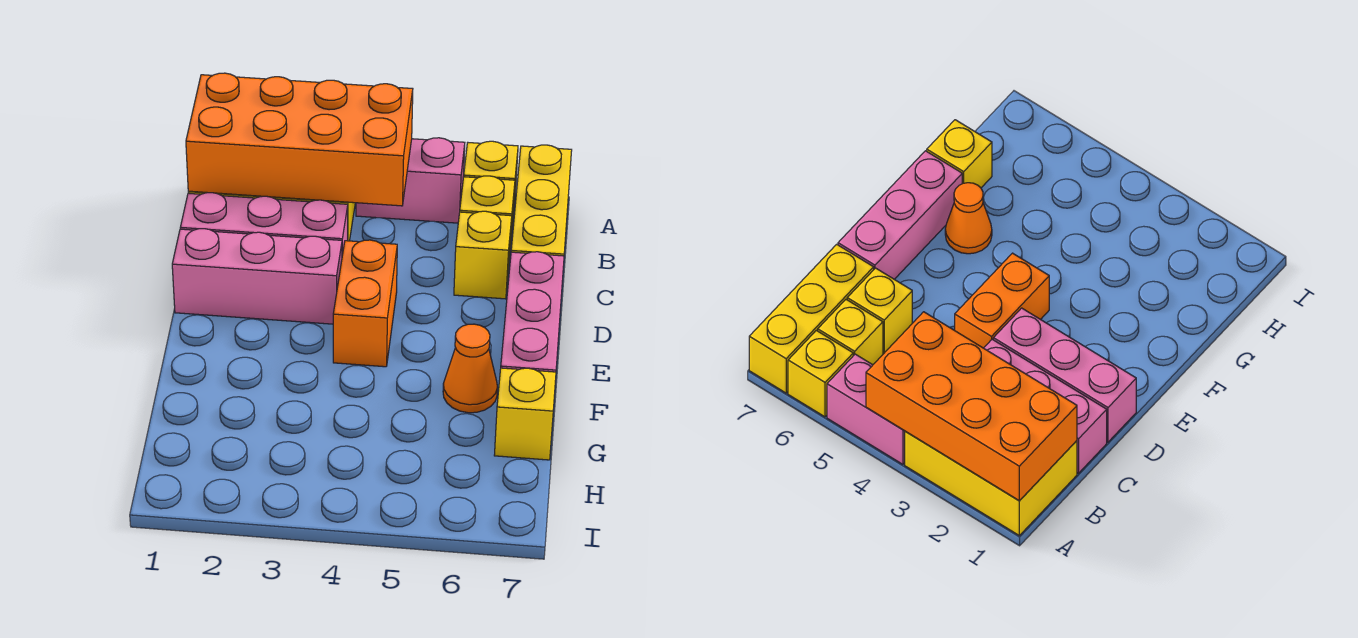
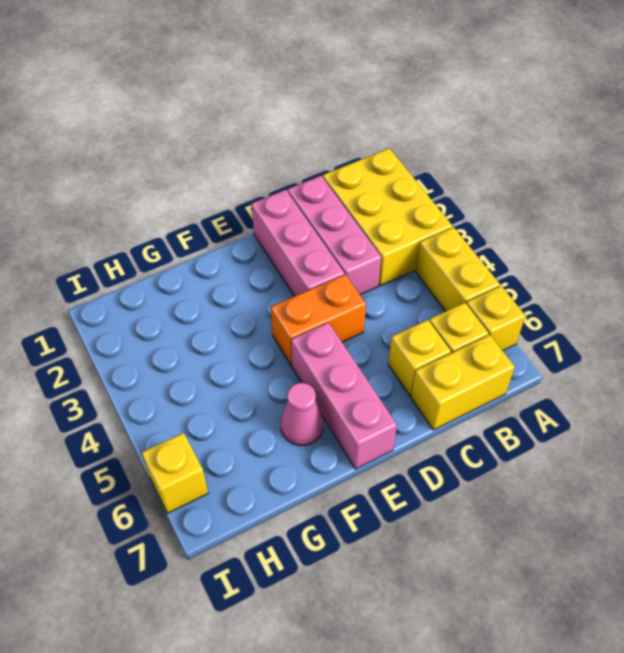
orange 2x4 brick [186,73,413,206] -> none
pink 1x2 brick [356,138,465,223] -> yellow 1x2 brick [416,227,500,311]
yellow 1x3 brick [511,145,572,256] -> yellow 1x2 brick [411,335,515,430]
pink 1x3 brick [501,252,564,372] -> pink 1x3 brick turned to [291,323,397,469]
orange 1x1 cone [443,324,498,413] -> pink 1x1 cone [281,383,323,445]
yellow 1x1 brick [494,368,556,460] -> yellow 1x1 brick moved to [142,433,208,513]

